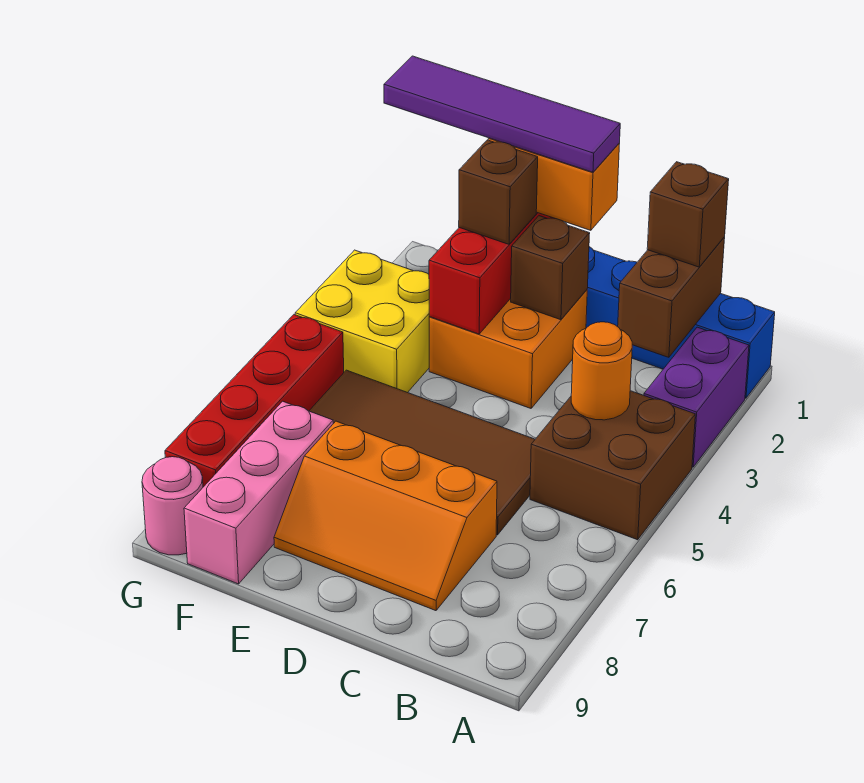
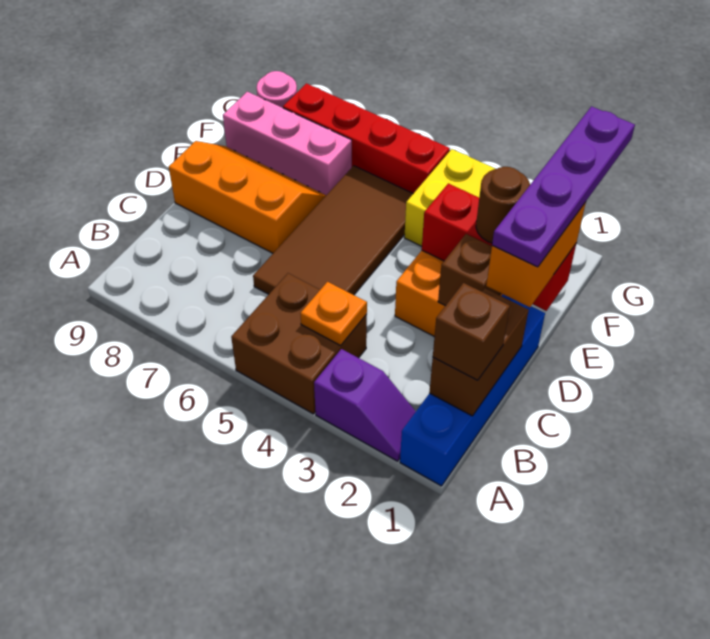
purple 1x2 brick [644,327,749,467] -> purple 1x2 slope [314,349,416,461]
brown 1x2 brick [618,237,725,357] -> brown 1x2 brick turned to [429,288,529,416]
orange 1x1 round brick [571,322,632,420] -> orange 1x1 plate [300,282,367,345]
orange 2x3 slope [274,421,497,611] -> orange 2x3 slope turned to [169,141,326,253]
purple 1x4 tile [384,56,620,172] -> purple 1x4 plate [492,106,635,267]
brown 1x1 brick [459,140,538,244] -> brown 1x1 round brick [476,167,530,243]

